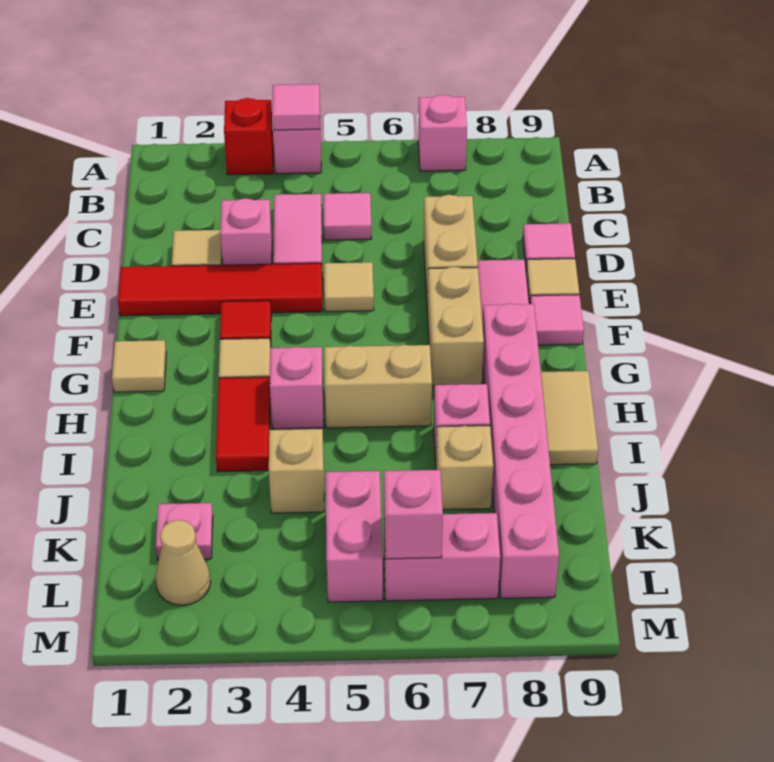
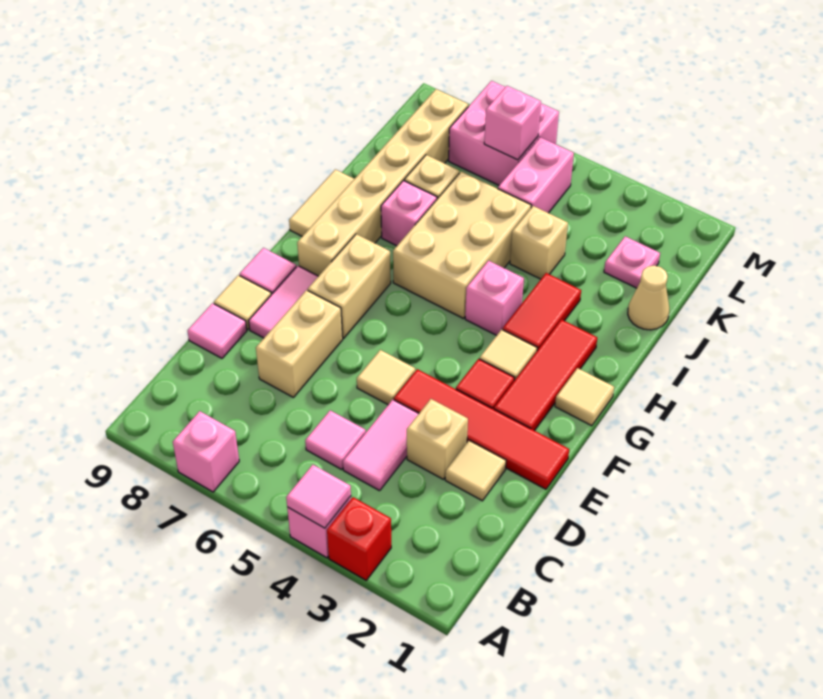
pink 1x1 brick [220,198,272,265] -> tan 1x1 brick [407,399,468,479]
none -> red 1x3 tile [494,320,597,431]
pink 1x6 brick [482,303,559,598] -> tan 1x6 brick [297,89,468,276]
tan 1x2 brick [324,345,432,428] -> tan 2x3 brick [393,172,531,318]
tan 1x1 cone [155,520,211,605] -> tan 1x1 cone moved to [628,265,669,330]
pink 1x2 brick [384,513,500,601] -> pink 2x2 brick [449,81,559,185]

